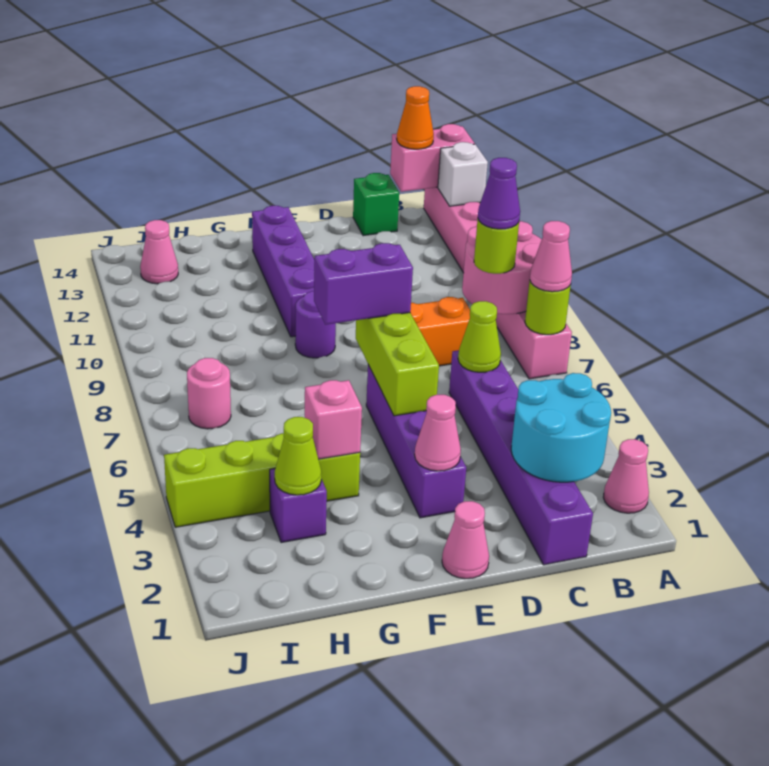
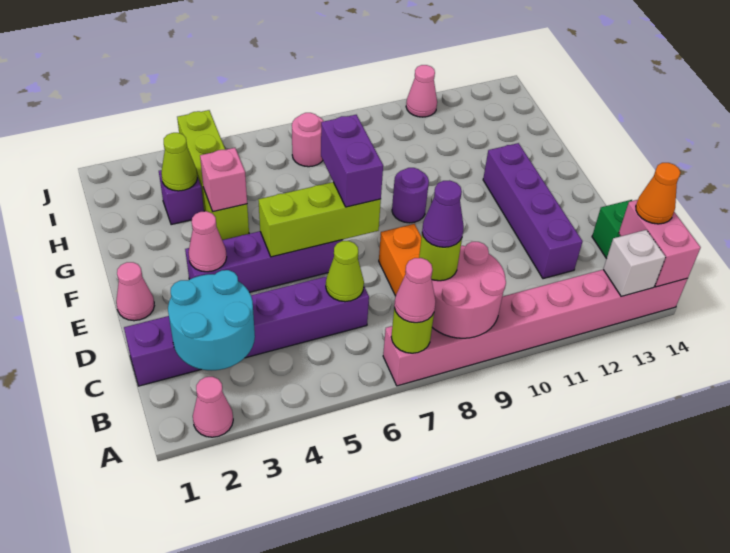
purple 1x4 brick [252,206,314,337] -> purple 1x4 brick turned to [483,143,582,279]
pink 1x1 cone [140,220,178,284] -> pink 1x1 cone moved to [406,65,437,117]

